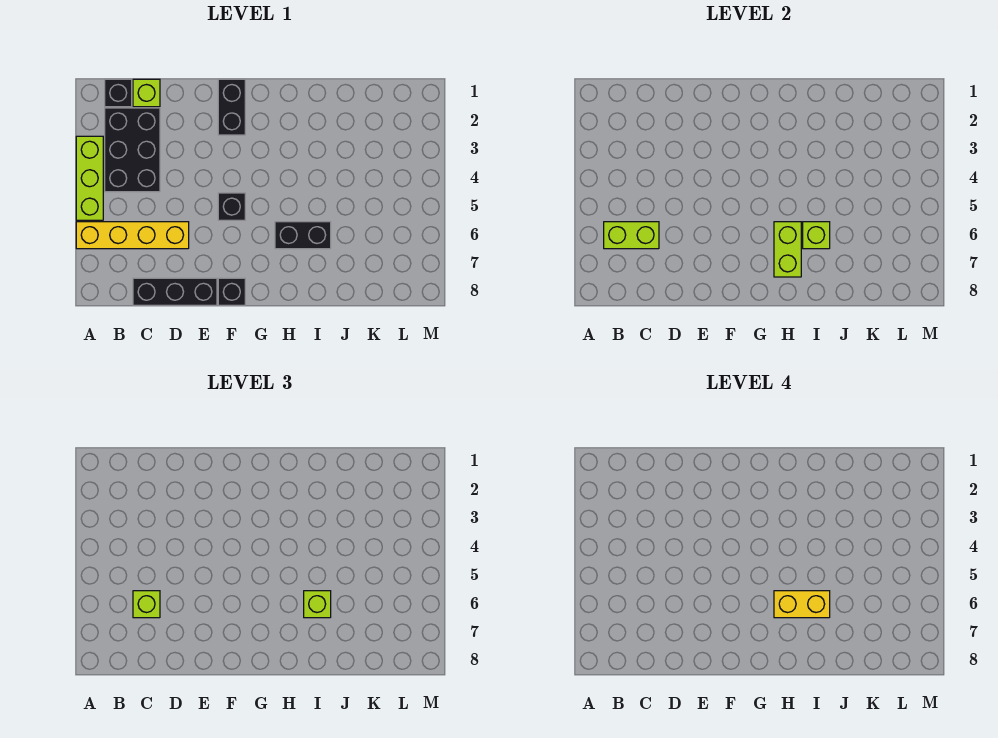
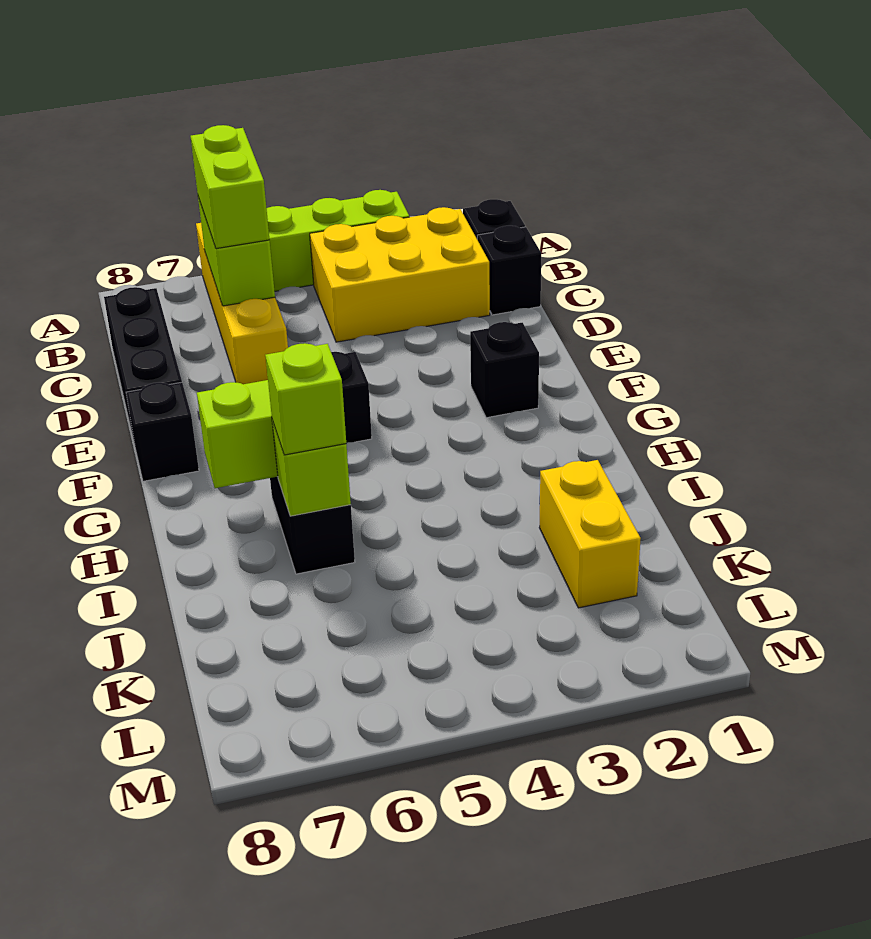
black 2x3 brick [105,108,160,192] -> yellow 2x3 brick [310,207,490,342]
lime 1x1 brick [133,79,160,107] -> black 1x1 brick [477,226,541,315]
lime 1x1 brick [133,591,160,618] -> lime 1x2 brick [191,125,270,249]
black 1x2 brick [218,79,245,135] -> black 1x1 brick [470,322,539,418]
yellow 1x2 brick [774,591,830,618] -> yellow 1x2 brick moved to [539,460,641,608]

